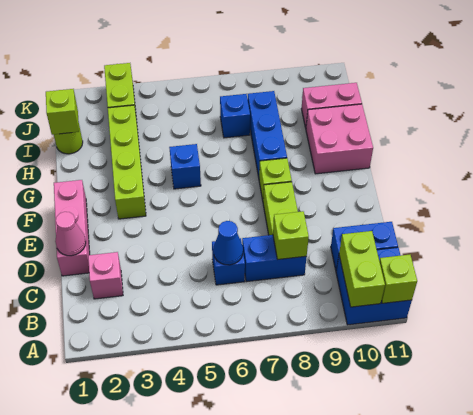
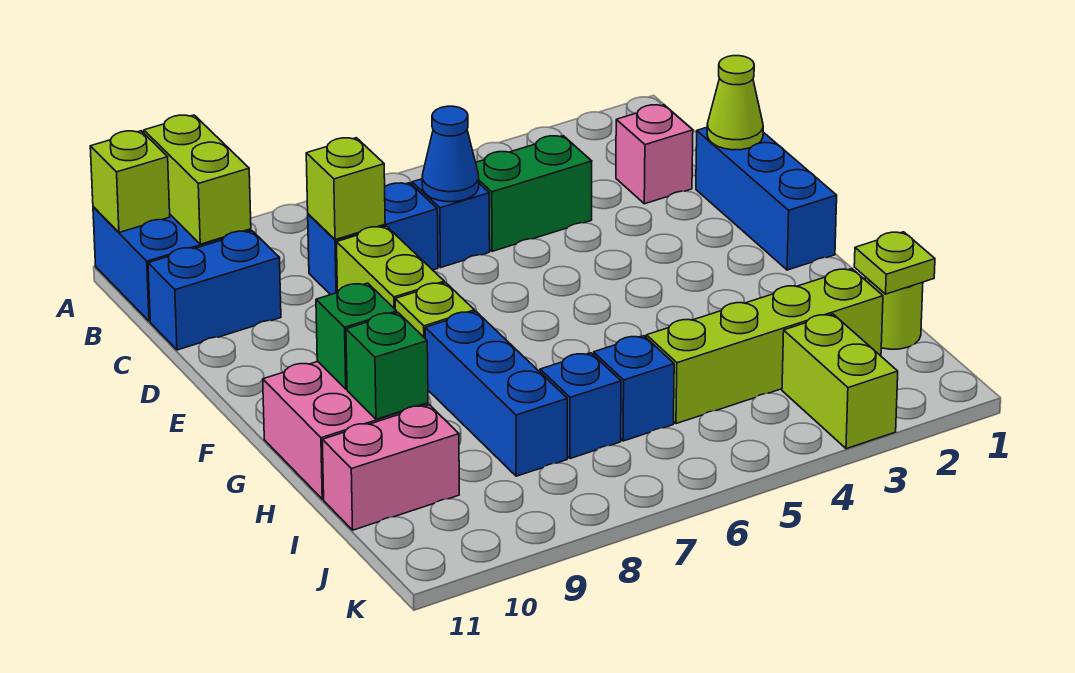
none -> green 1x2 brick [476,136,592,251]
pink 1x3 brick [54,180,90,276] -> blue 1x3 brick [696,127,837,270]
pink 1x1 cone [55,212,86,256] -> lime 1x1 cone [707,56,763,150]
lime 1x4 brick [108,105,146,219] -> lime 1x4 brick turned to [646,269,883,424]
blue 1x1 brick [169,144,201,189] -> blue 1x1 brick moved to [594,336,674,441]
none -> green 1x1 brick [316,283,397,389]
none -> green 1x1 brick [346,313,428,419]
lime 1x1 brick [46,89,79,135] -> lime 1x1 plate [854,232,935,294]

